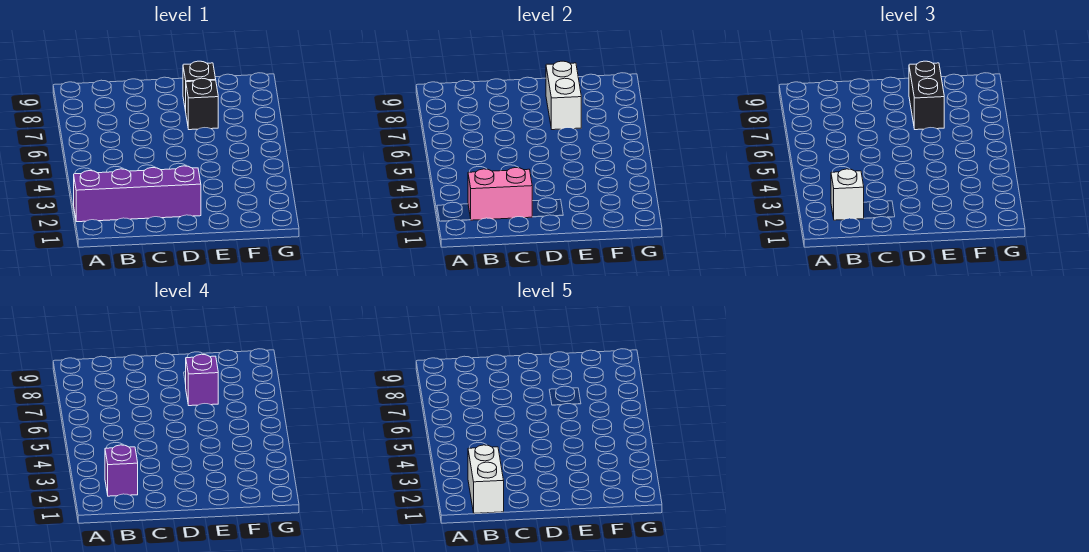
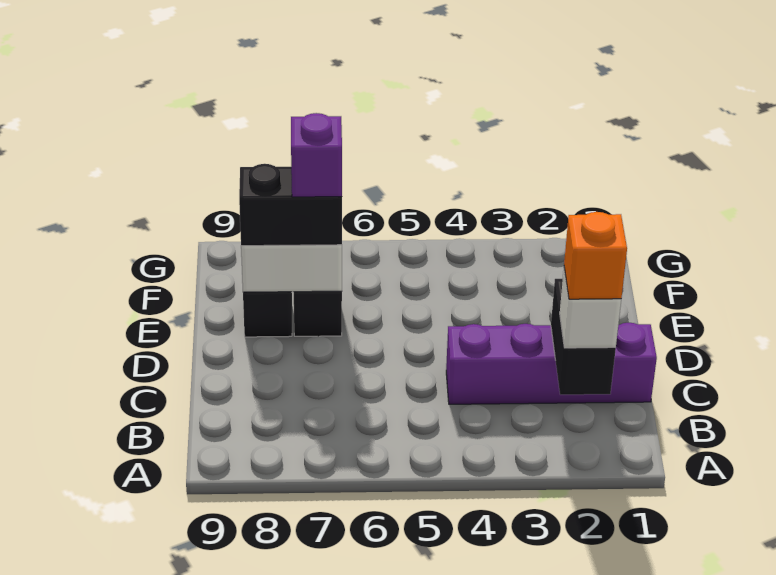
purple 1x4 brick [74,166,201,222] -> purple 1x4 brick turned to [446,323,657,404]
white 1x2 brick [468,445,504,513] -> none
pink 1x2 brick [468,168,532,220] -> black 1x2 brick [551,279,616,395]
purple 1x1 brick [105,445,138,496] -> orange 1x1 brick [564,212,627,299]

